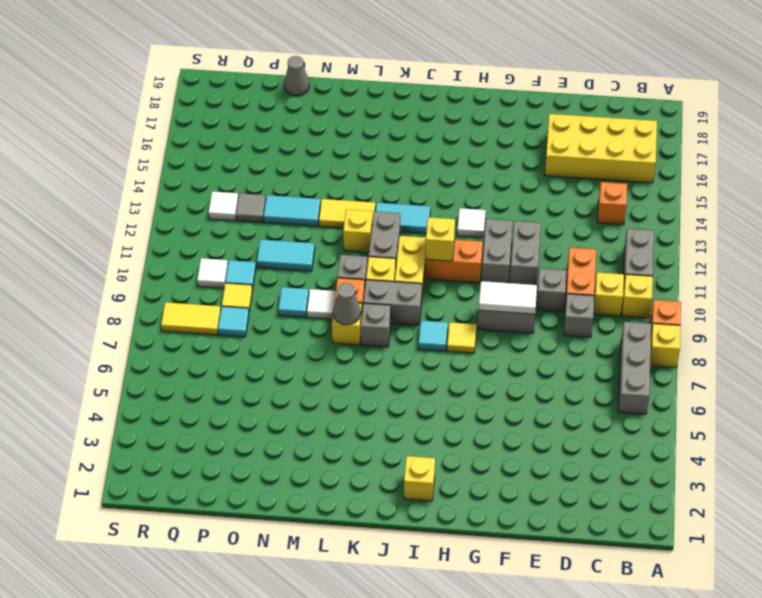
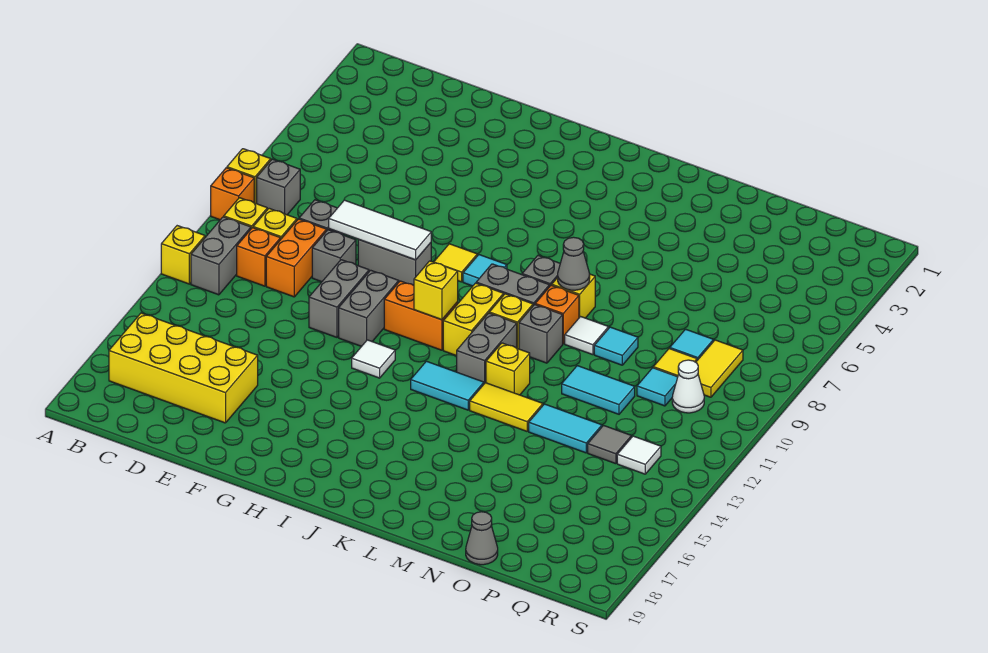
grey 1x3 brick [618,322,651,414] -> grey 1x1 brick [257,159,300,215]
orange 1x1 brick [597,182,627,225] -> orange 1x1 brick moved to [237,228,281,286]
white 1x2 tile [479,281,537,314] -> white 1x3 tile [329,200,431,260]
yellow 1x1 brick [404,456,435,501] -> yellow 1x1 brick moved to [161,226,205,284]
yellow 1x2 tile [161,302,221,335] -> yellow 1x2 tile turned to [696,340,743,397]
white 1x1 tile [197,258,228,288] -> white 1x1 cone [672,360,704,413]

